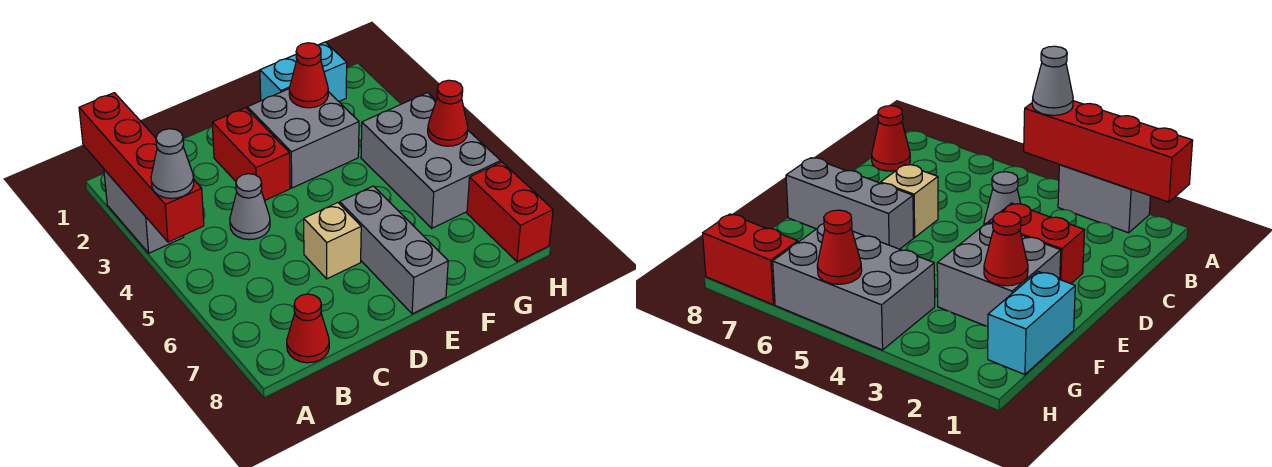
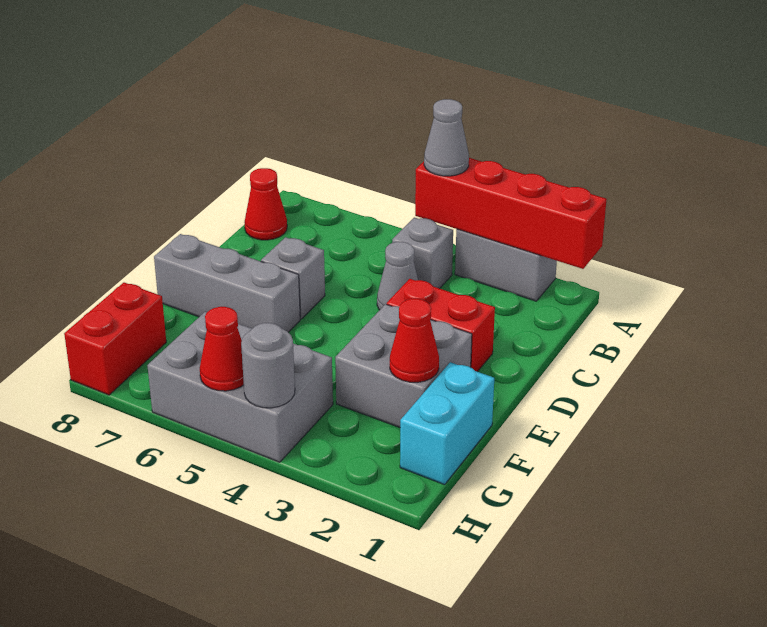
none -> grey 1x1 brick [392,217,453,289]
tan 1x1 brick [304,203,361,279] -> grey 1x1 brick [261,237,325,319]
none -> grey 1x1 round brick [241,323,295,408]
red 1x2 brick [467,162,553,262] -> red 1x2 brick turned to [64,283,166,395]

